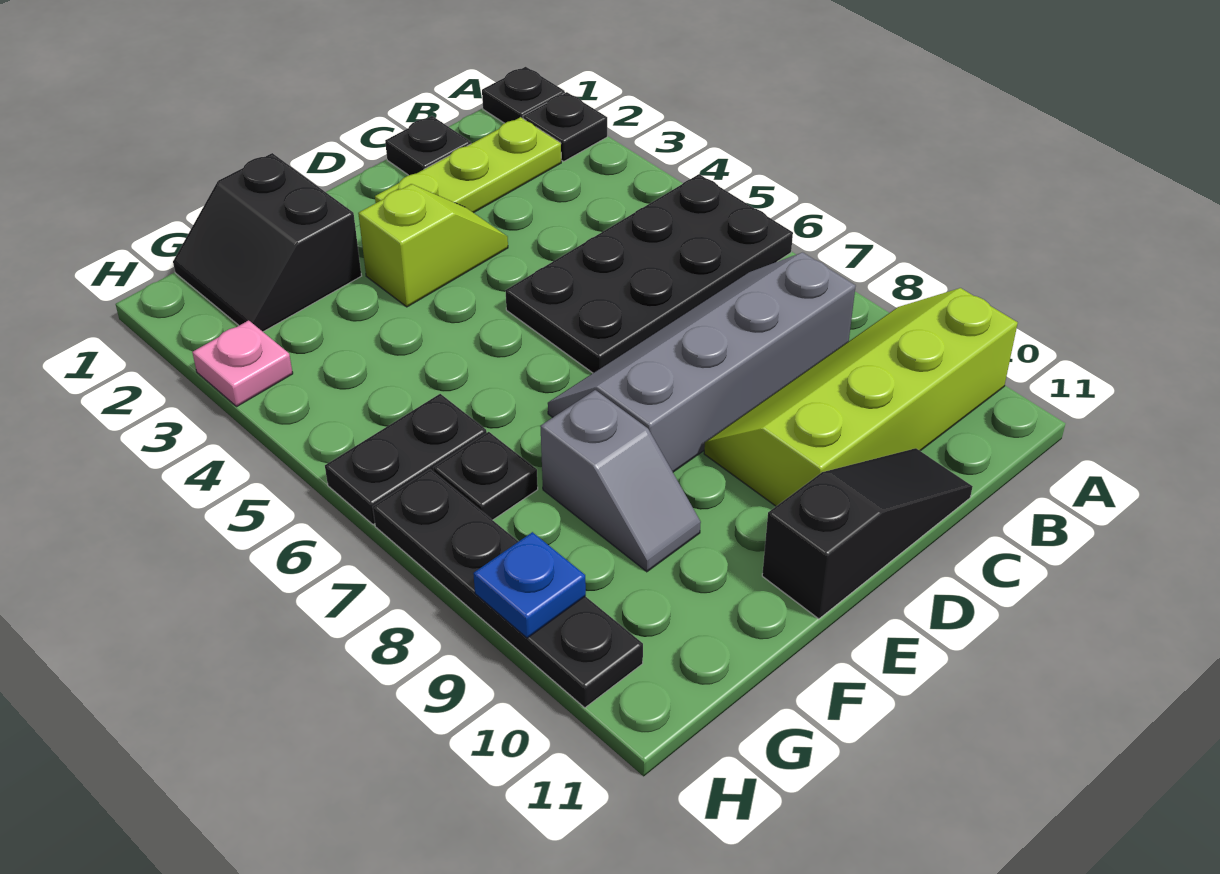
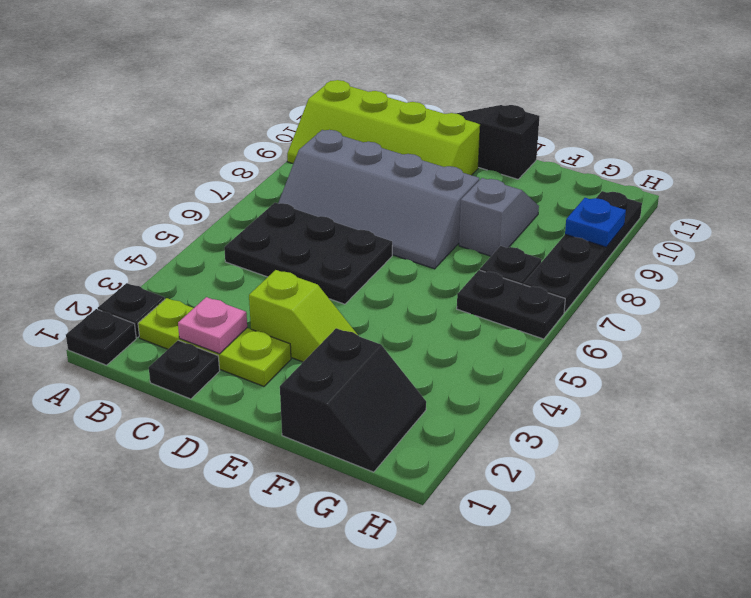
black 2x4 plate [505,174,793,373] -> black 2x3 plate [224,203,392,304]
lime 1x2 slope [358,184,508,307] -> lime 1x2 slope turned to [249,270,358,362]
pink 1x1 plate [192,320,293,406] -> pink 1x1 plate moved to [178,297,247,354]

